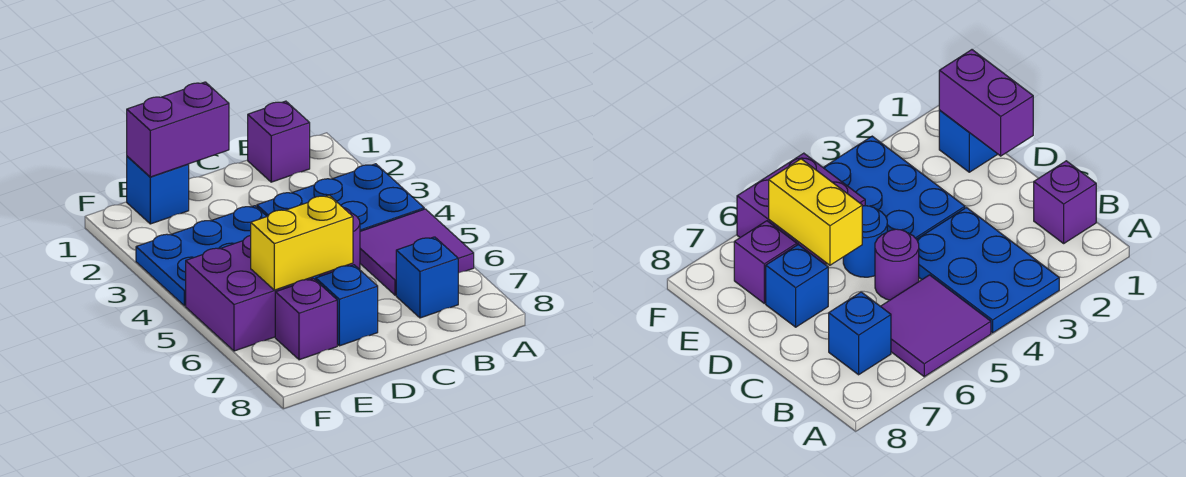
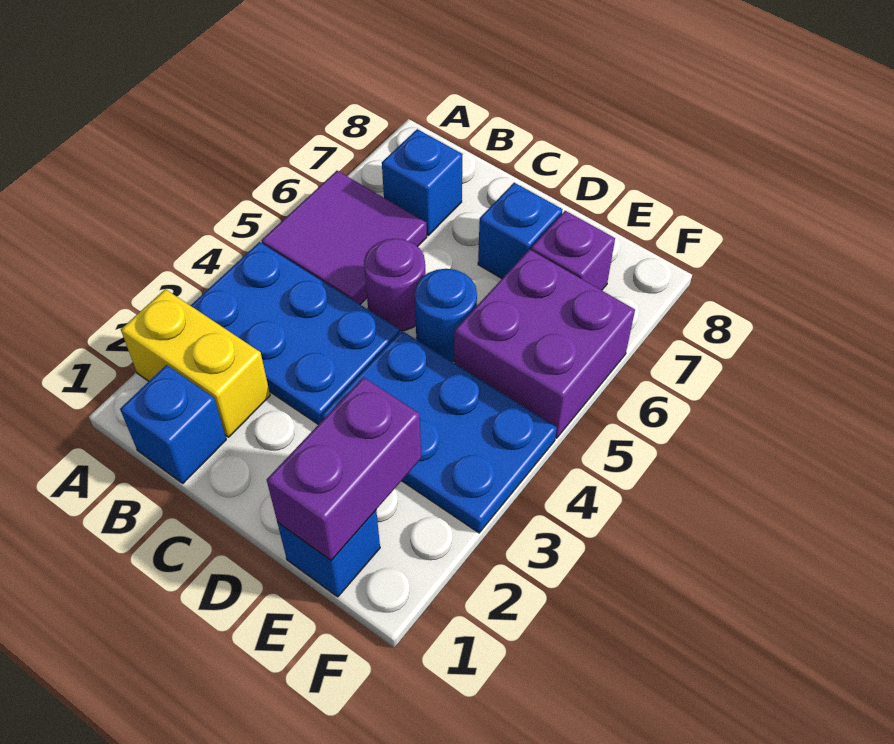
purple 1x1 brick [248,101,310,182] -> blue 1x1 brick [120,365,226,483]
purple 1x2 brick [127,82,229,177] -> purple 1x2 brick turned to [267,377,421,560]
yellow 1x2 brick [251,195,353,290] -> yellow 1x2 brick moved to [121,289,270,437]

